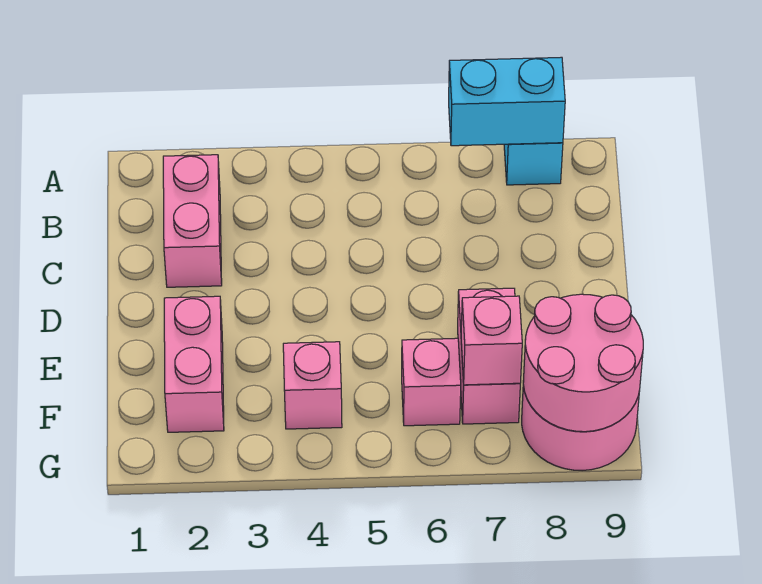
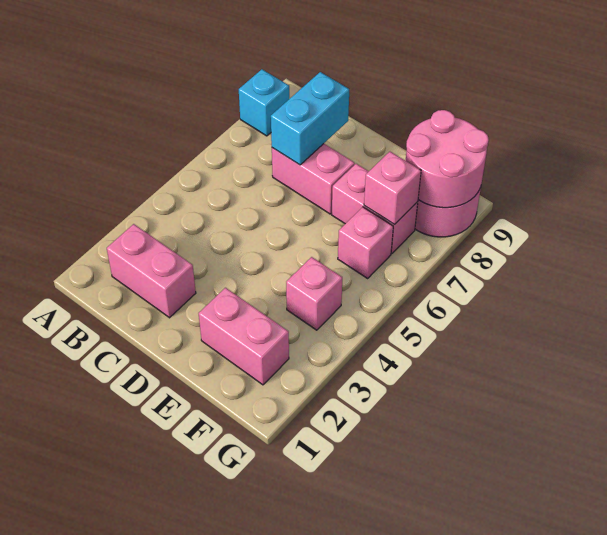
cyan 1x2 brick [449,57,565,146] -> cyan 1x2 brick moved to [271,72,349,165]
none -> pink 1x2 brick [272,144,355,214]

